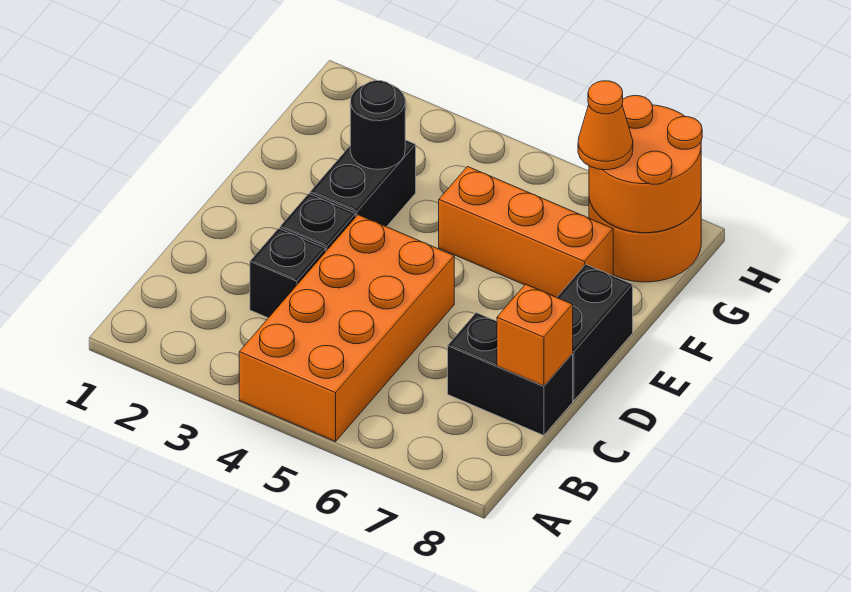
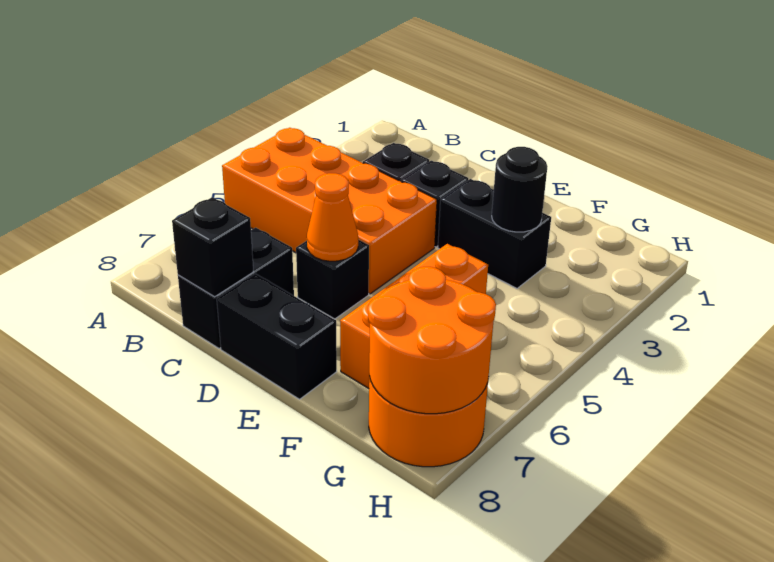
orange 1x1 brick [497,284,573,386] -> black 1x1 brick [172,197,253,297]
none -> black 1x1 brick [296,239,369,319]
orange 1x1 cone [578,81,633,170] -> orange 1x1 cone moved to [307,173,358,261]

